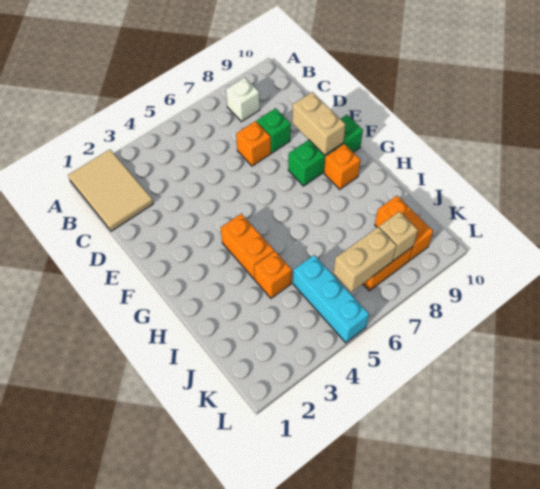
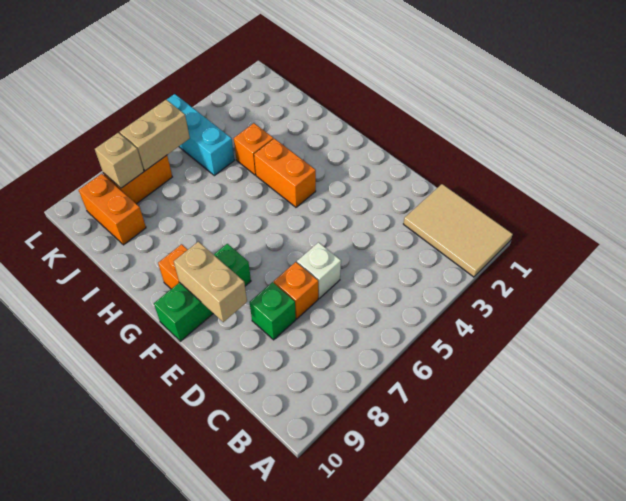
white 1x1 brick [226,77,260,122] -> white 1x1 brick moved to [297,242,341,298]

